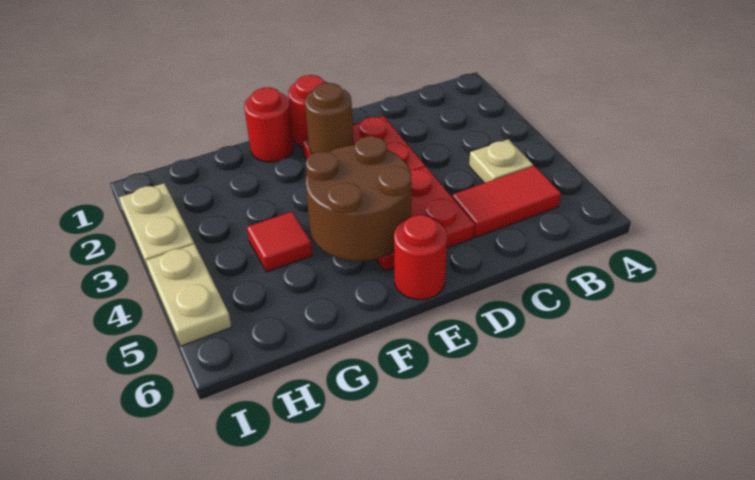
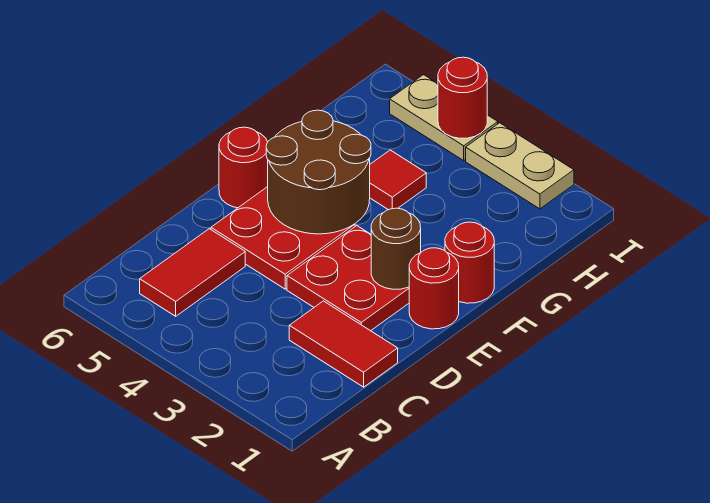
tan 1x1 plate [469,139,533,183] -> none
none -> red 1x2 tile [289,301,398,387]
none -> red 1x1 round brick [438,57,487,138]

